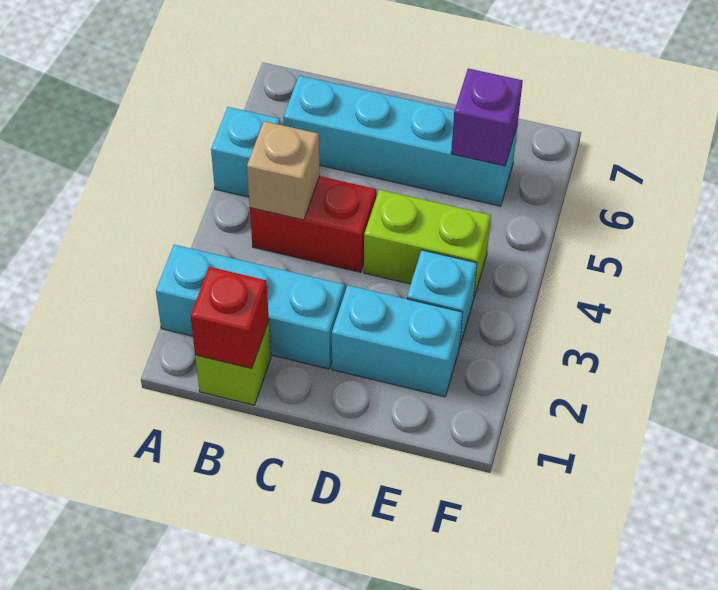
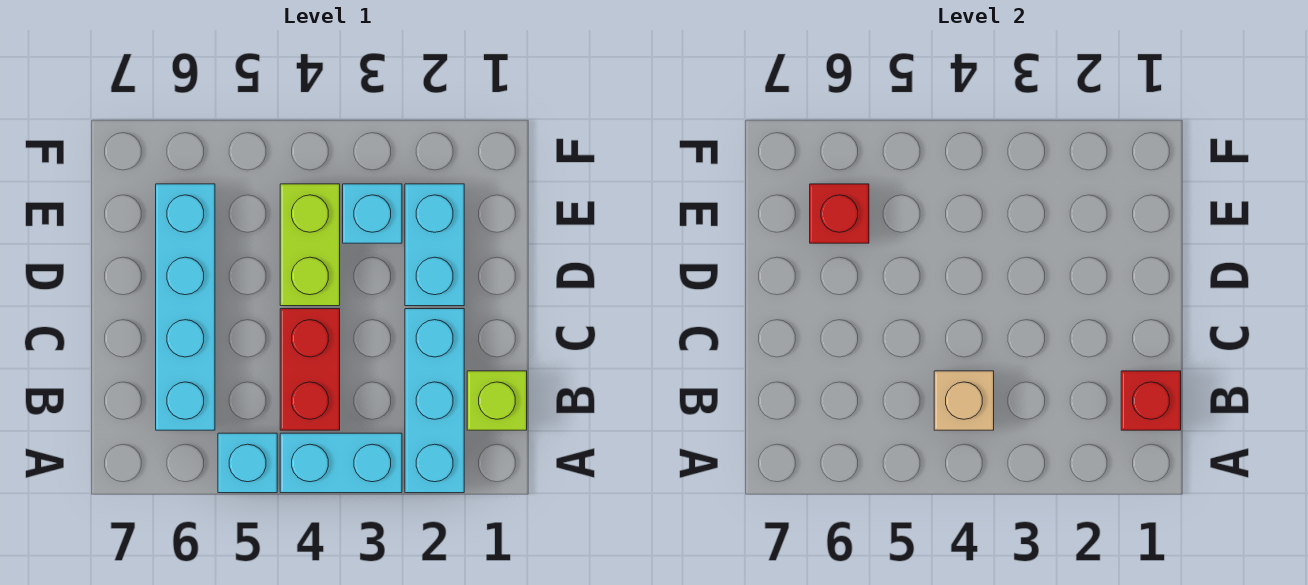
none -> cyan 1x2 brick [280,433,402,493]
purple 1x1 brick [451,69,523,166] -> red 1x1 brick [810,184,869,243]

